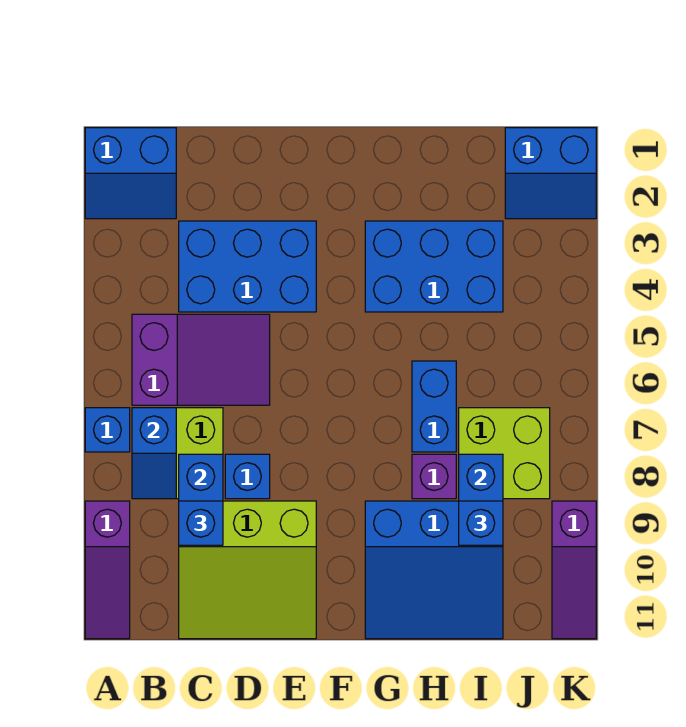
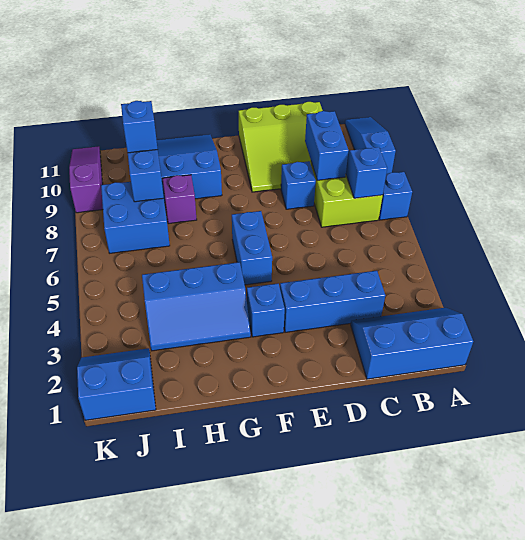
blue 2x2 slope [85,128,176,219] -> blue 2x3 slope [351,308,473,379]
purple 1x3 slope [85,501,130,639] -> blue 1x3 slope [345,117,396,174]
purple 2x3 slope [132,314,270,405] -> none
blue 2x3 brick [179,221,316,312] -> blue 1x3 brick [280,271,385,332]
lime 3x3 slope [179,501,316,639] -> lime 3x3 slope turned to [239,102,323,192]
blue 1x1 brick [179,501,223,545] -> blue 1x1 brick moved to [247,284,285,337]
blue 2x3 brick [365,221,503,312] -> blue 2x3 slope [142,262,251,351]
blue 1x2 brick [412,361,456,452] -> blue 1x2 brick moved to [232,211,272,285]
lime 2x2 brick [459,408,550,499] -> blue 2x2 brick [101,182,170,253]

